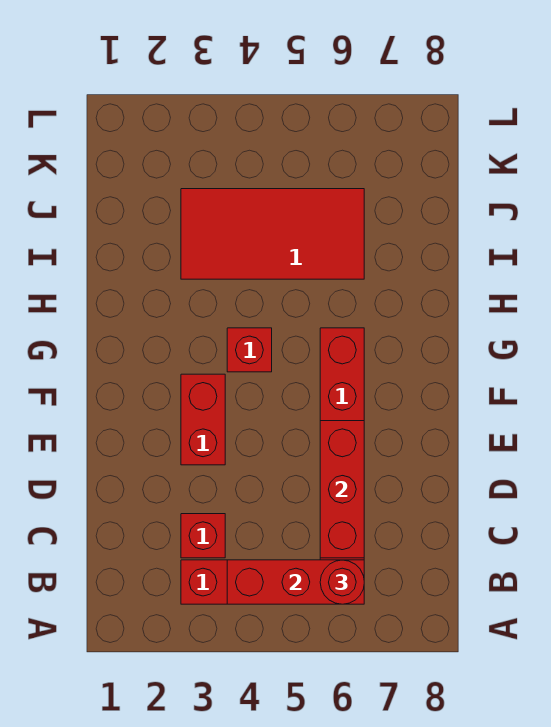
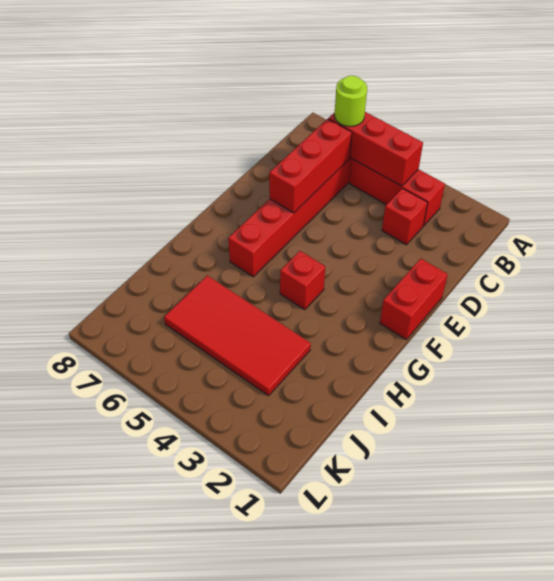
red 1x1 round brick [320,560,364,604] -> lime 1x1 round brick [334,76,367,127]
red 1x2 brick [181,374,225,465] -> red 1x2 brick moved to [380,259,448,339]

